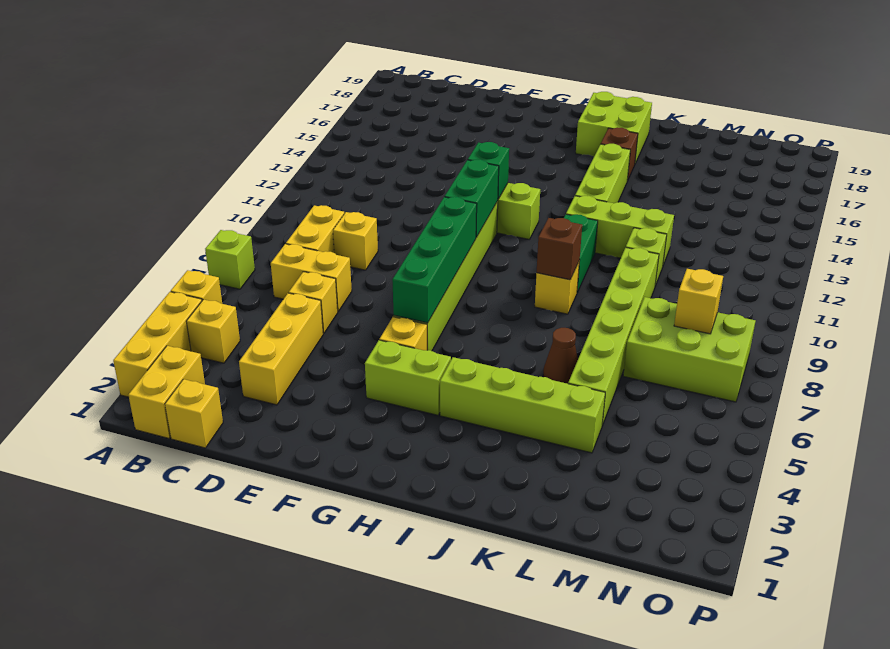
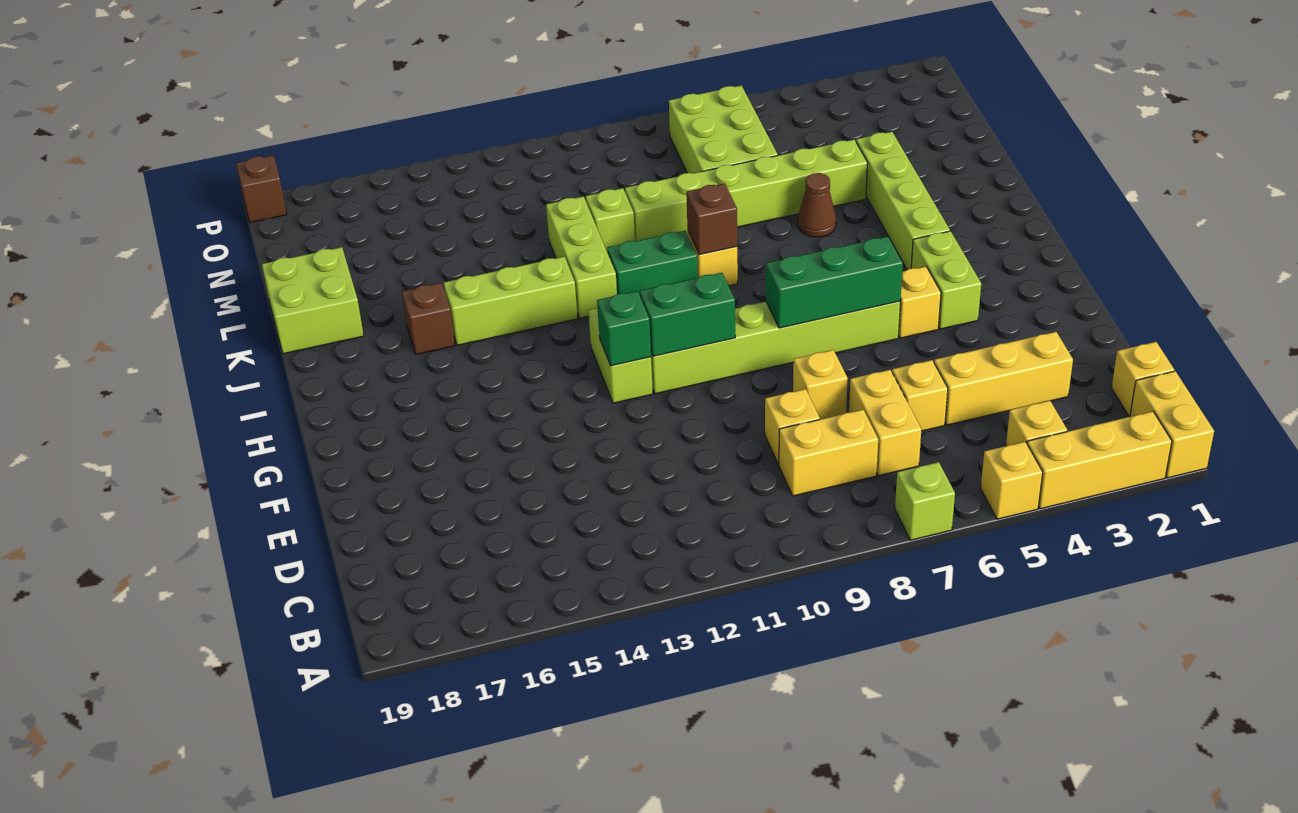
yellow 1x2 brick [128,346,205,438] -> yellow 1x2 brick turned to [1130,371,1214,478]
green 1x4 brick [392,197,477,323] -> green 1x3 brick [766,237,903,328]
lime 2x2 brick [576,92,652,164] -> lime 2x2 brick moved to [262,247,364,354]
yellow 1x1 brick [674,269,723,334] -> yellow 1x1 brick moved to [793,350,848,419]
none -> brown 1x1 brick [236,155,287,222]

